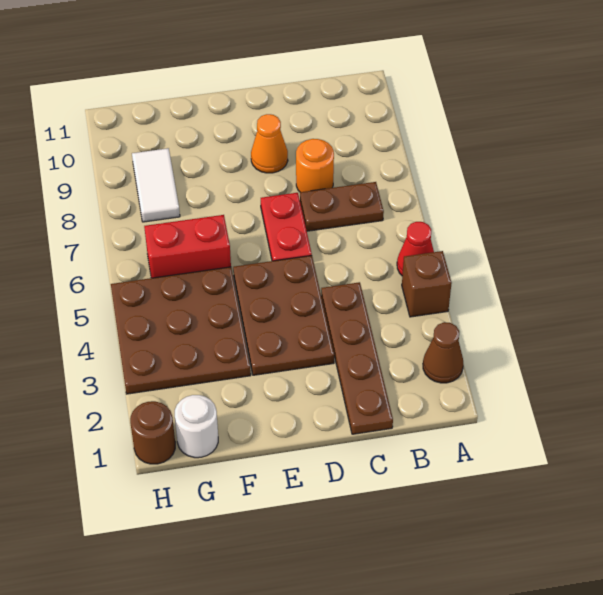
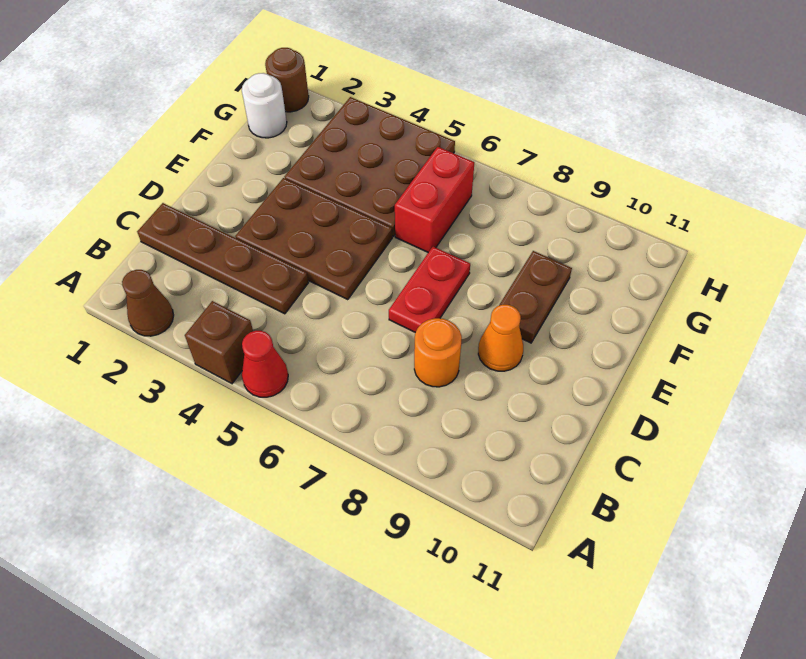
brown 1x2 plate [300,182,384,231] -> brown 1x2 plate moved to [499,251,572,343]
red 1x2 plate [261,193,312,261] -> red 1x2 plate turned to [389,247,470,332]
white 1x2 tile [132,148,180,222] -> none

